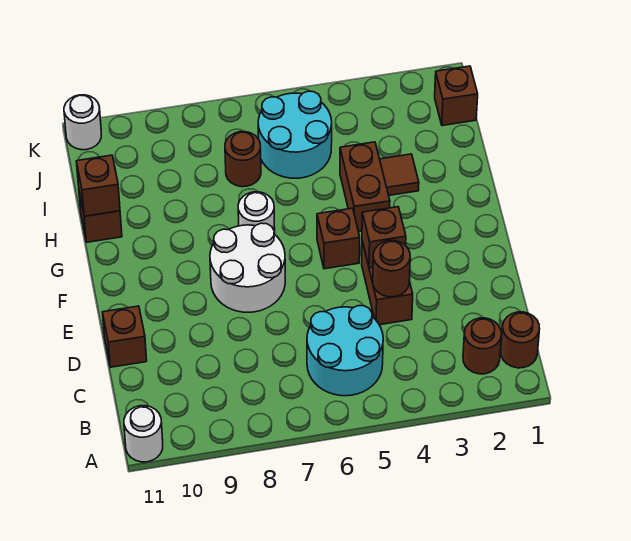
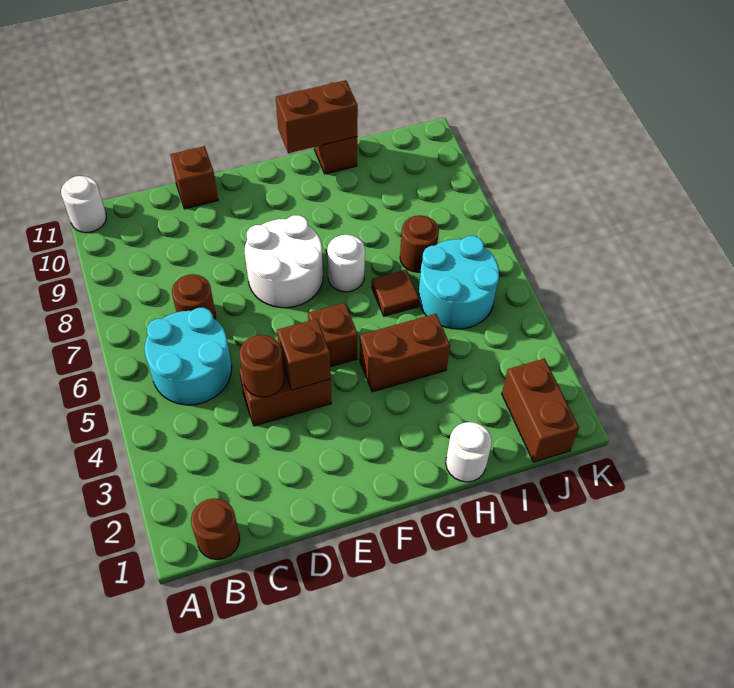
brown 1x1 round brick [463,318,501,374] -> brown 1x1 round brick moved to [172,274,216,319]
brown 1x1 tile [380,154,419,195] -> brown 1x1 tile moved to [372,270,419,316]
brown 1x1 brick [76,155,120,216] -> brown 1x2 brick [276,80,358,153]
brown 1x1 brick [435,66,478,126] -> brown 1x2 brick [502,359,579,462]
white 1x1 round brick [64,95,101,150] -> white 1x1 round brick moved to [446,422,492,482]

